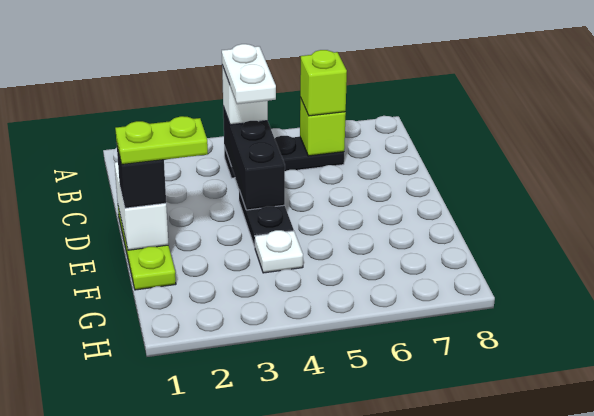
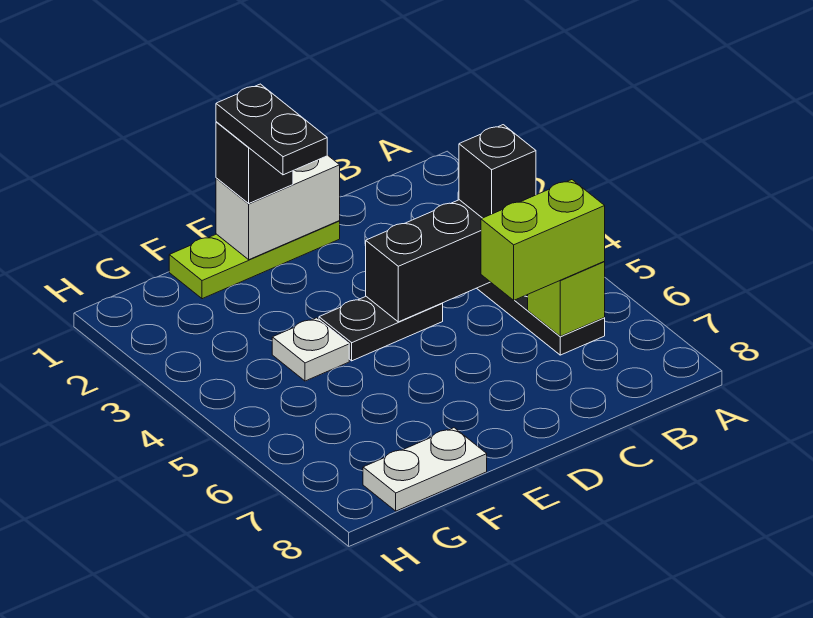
white 1x1 brick [222,65,268,125] -> black 1x1 brick [459,125,536,218]
white 1x2 plate [222,44,276,104] -> white 1x2 plate moved to [363,428,487,511]
lime 1x1 brick [300,50,347,116] -> lime 1x2 brick [481,180,605,300]
lime 1x2 plate [115,116,208,164] -> black 1x2 plate [216,84,327,175]

